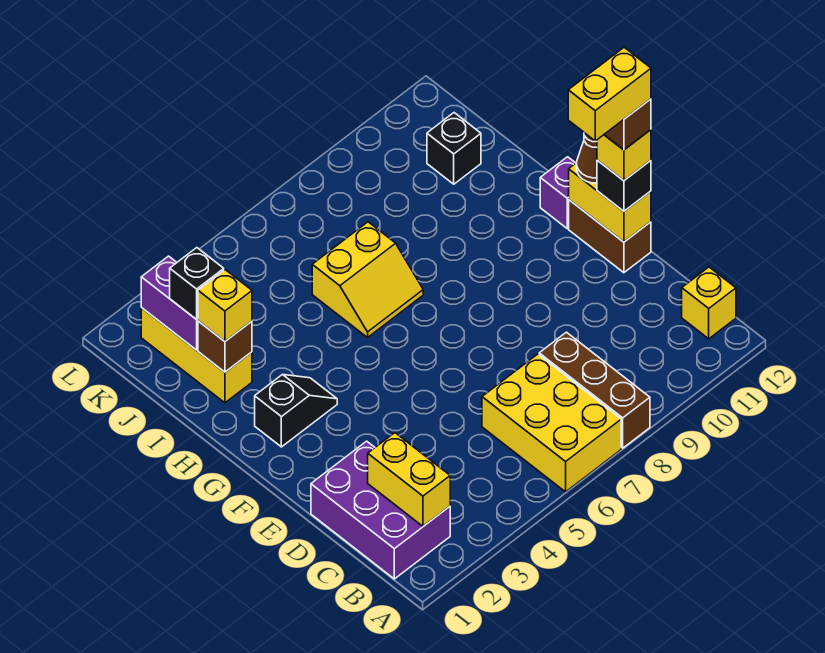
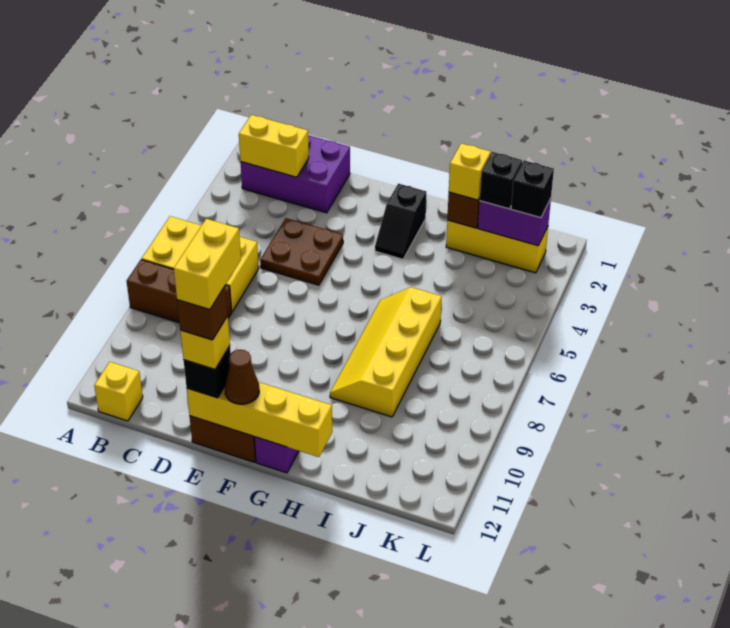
none -> brown 2x2 plate [260,218,343,285]
yellow 1x2 brick [569,163,651,242] -> yellow 1x4 brick [187,382,332,457]
yellow 2x2 slope [312,222,423,337] -> yellow 2x4 slope [330,287,442,417]
black 1x1 brick [427,113,481,184] -> black 1x1 brick moved to [511,161,554,218]

